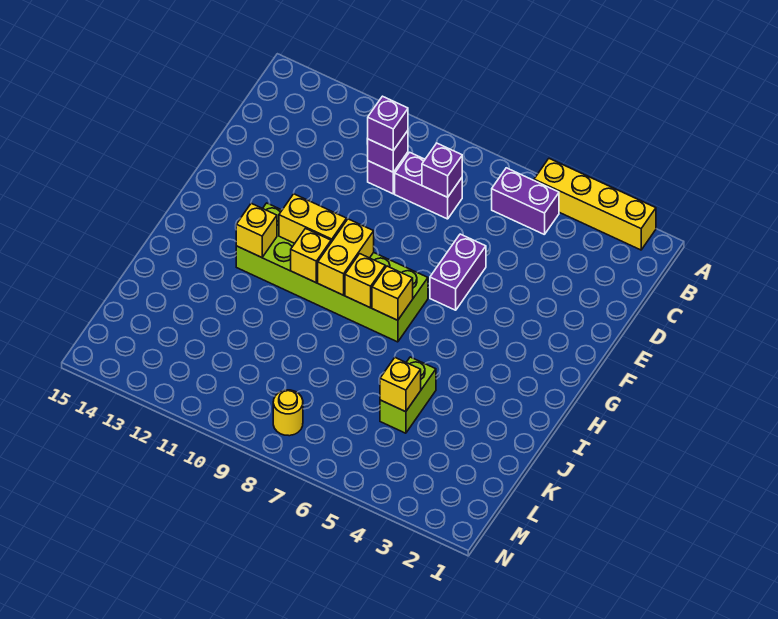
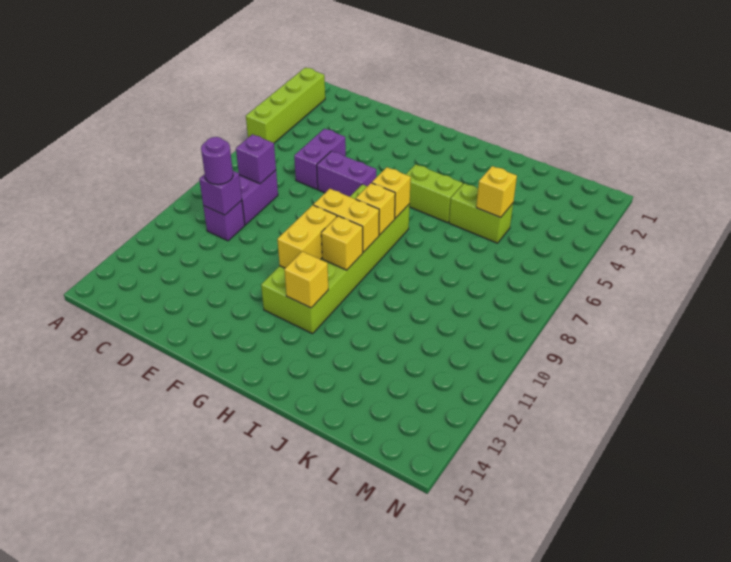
yellow 1x4 brick [534,159,656,250] -> lime 1x4 brick [246,68,325,143]
purple 1x2 brick [492,168,559,235] -> purple 1x2 brick moved to [294,129,346,189]
purple 1x1 brick [368,96,408,151] -> purple 1x1 round brick [201,137,233,185]
none -> lime 1x2 brick [406,164,463,223]
yellow 1x1 round brick [273,390,303,436] -> none

